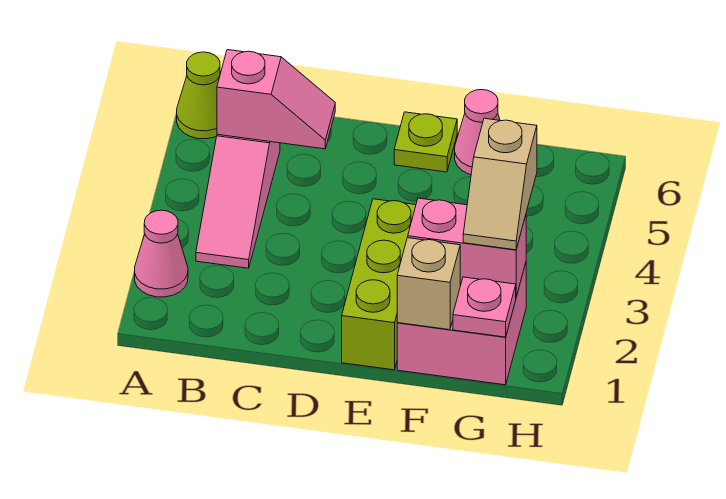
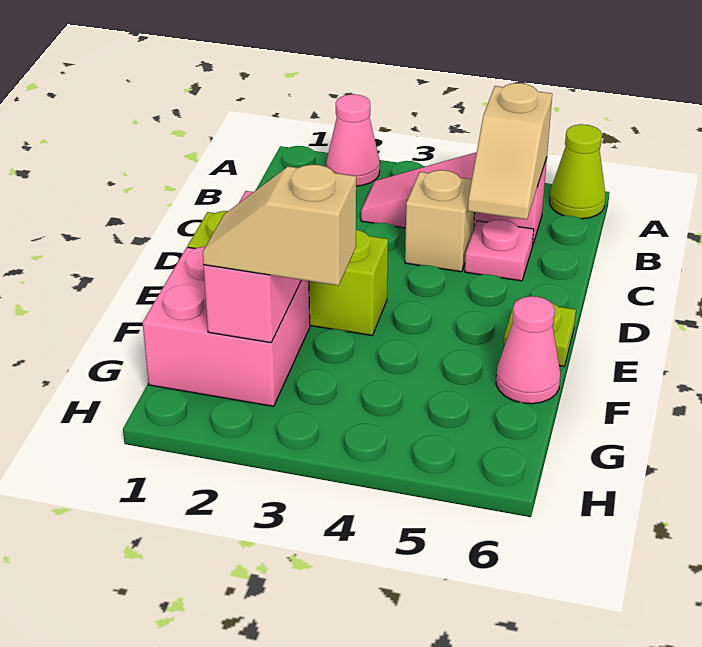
pink 1x2 slope [217,50,335,149] -> tan 1x2 slope [468,83,552,220]
tan 1x1 brick [397,238,460,330] -> tan 1x1 brick moved to [405,170,475,272]
pink 1x1 plate [453,277,516,337] -> pink 1x1 plate moved to [465,220,534,281]

